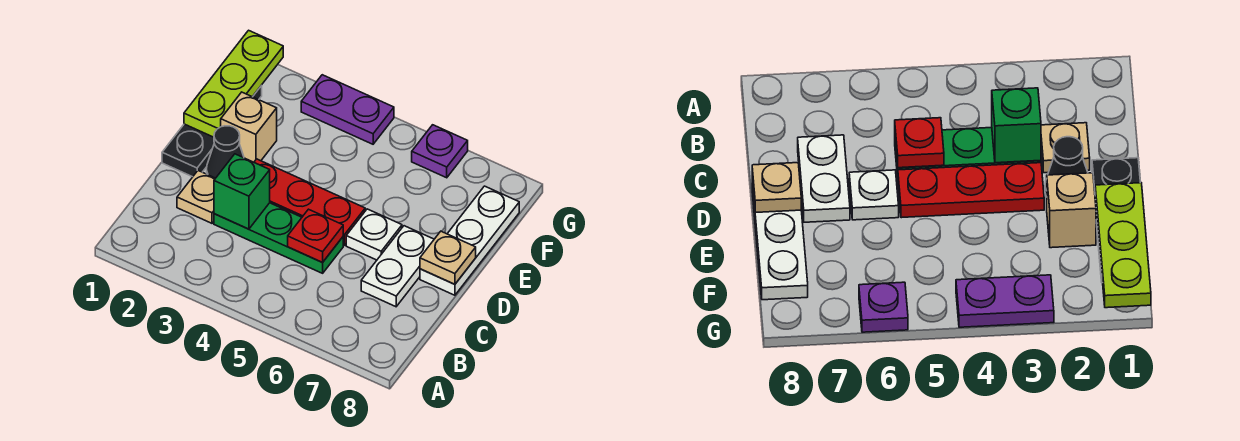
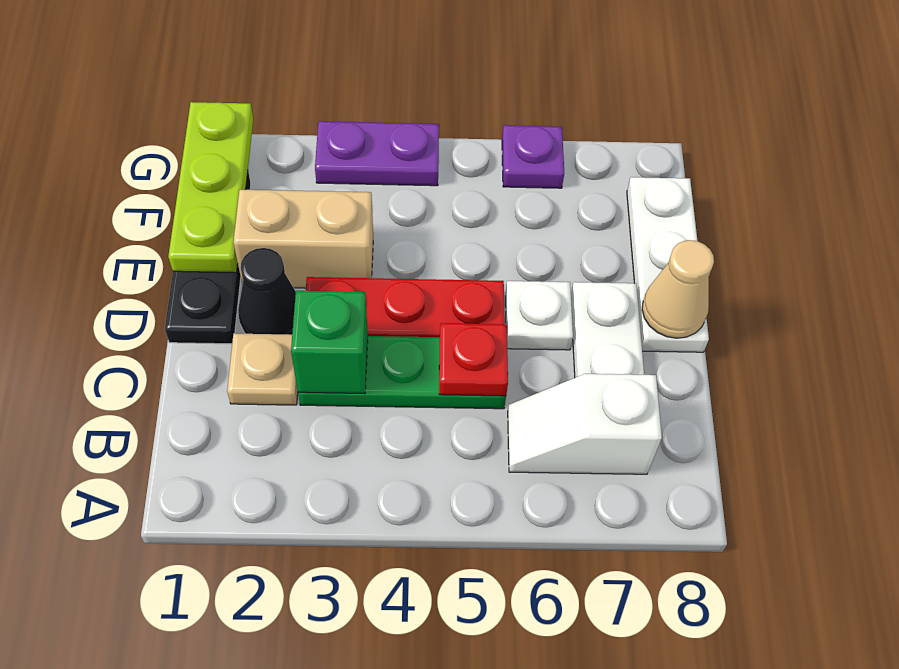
none -> white 1x2 slope [508,374,662,474]
tan 1x1 plate [420,231,476,284] -> tan 1x1 cone [642,240,714,338]
tan 1x1 brick [221,92,277,162] -> tan 1x2 brick [233,190,373,288]

